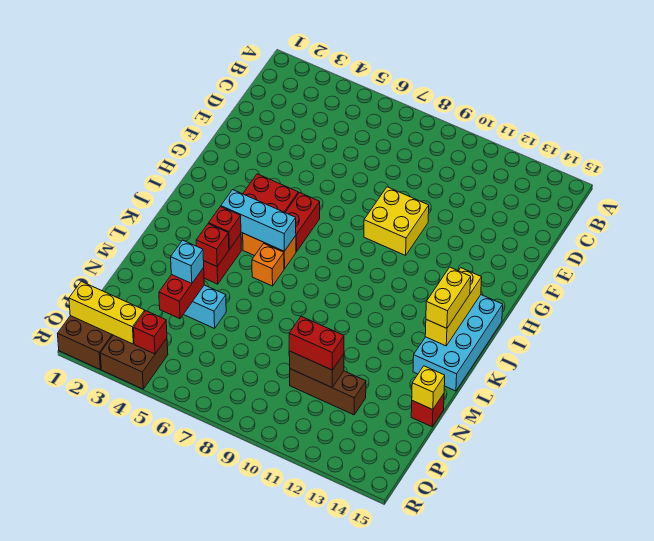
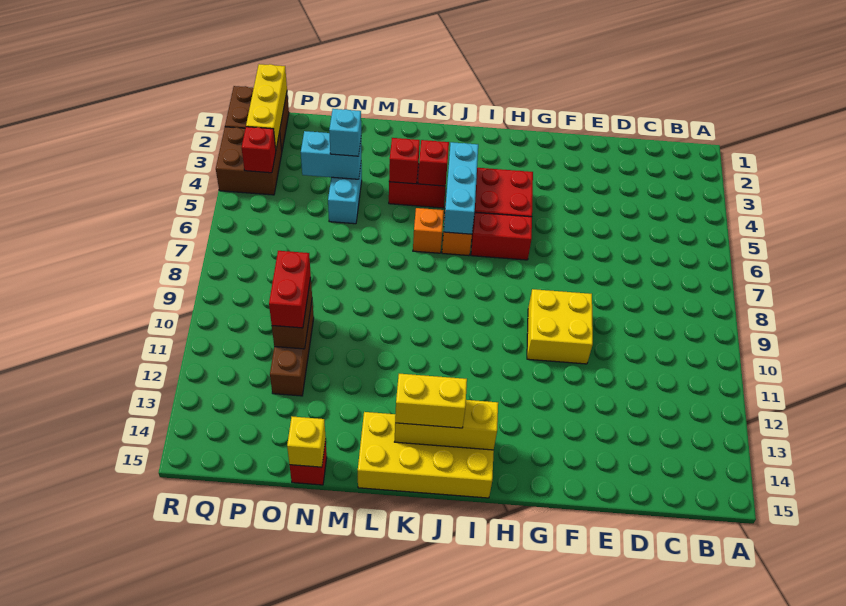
cyan 2x4 brick [413,295,503,391] -> yellow 2x4 brick [358,412,494,498]
red 1x2 brick [159,268,204,319] -> cyan 1x2 brick [301,131,361,179]

